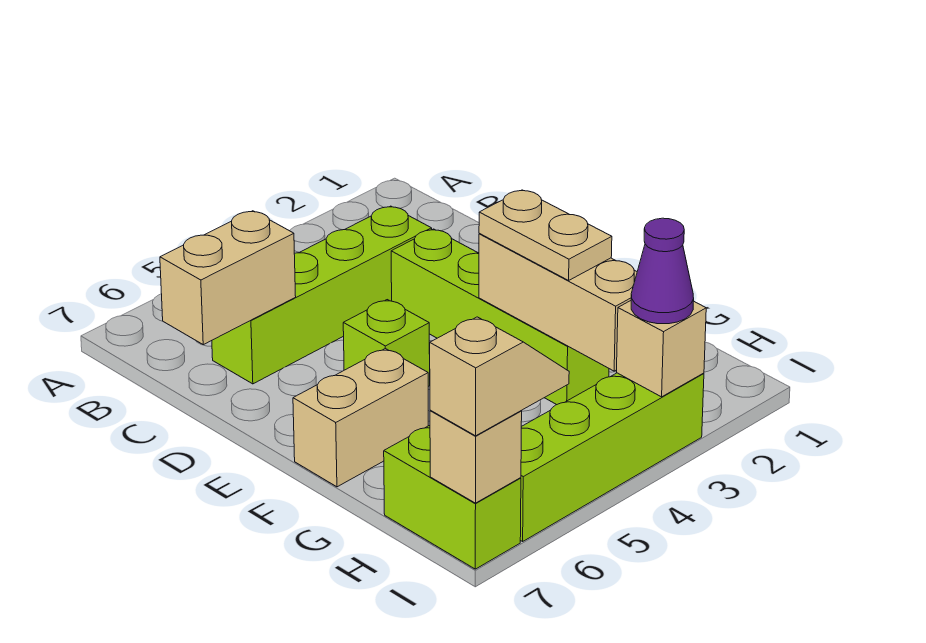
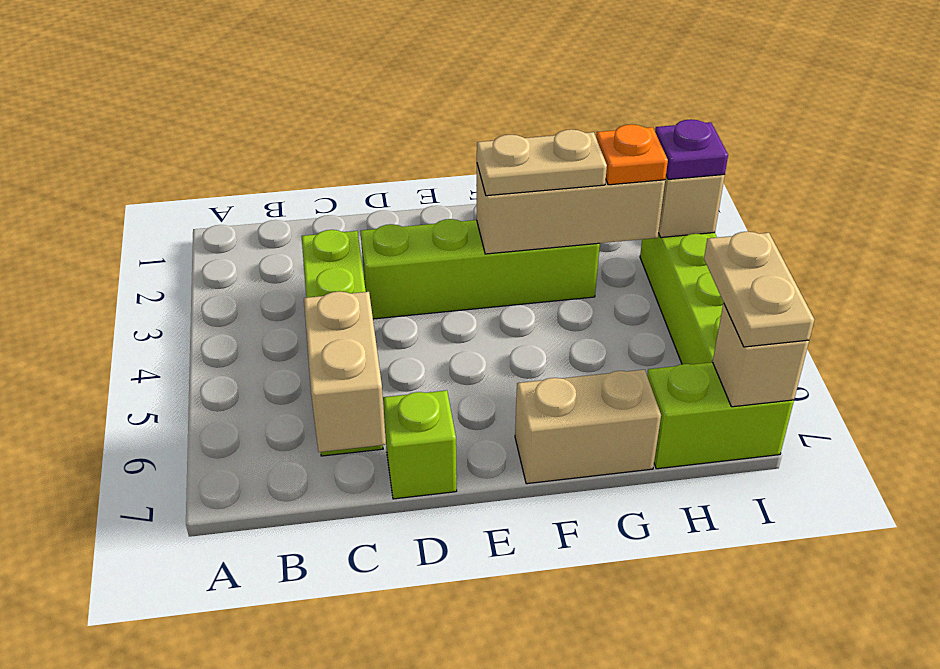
lime 1x1 brick [343,300,430,387] -> lime 1x1 brick moved to [383,390,457,499]
tan 1x2 brick [293,349,428,487] -> tan 1x2 brick turned to [515,370,661,484]
none -> orange 1x1 plate [596,124,668,185]
purple 1x1 cone [631,218,694,324] -> purple 1x1 plate [655,119,728,179]
tan 1x2 slope [430,317,569,436] -> tan 1x2 plate [704,231,814,347]

